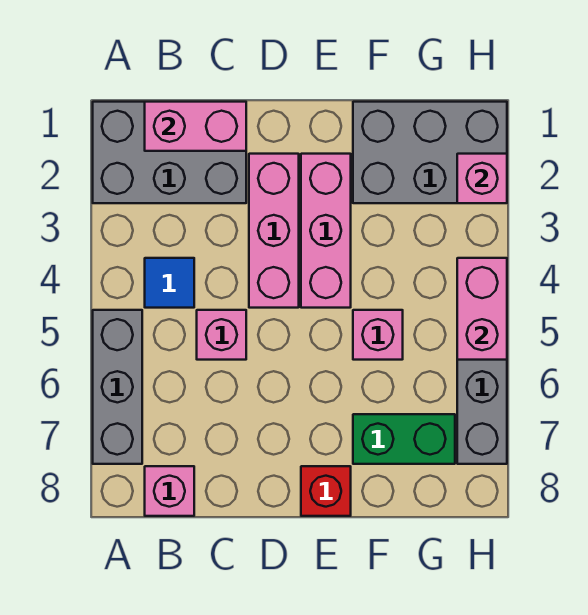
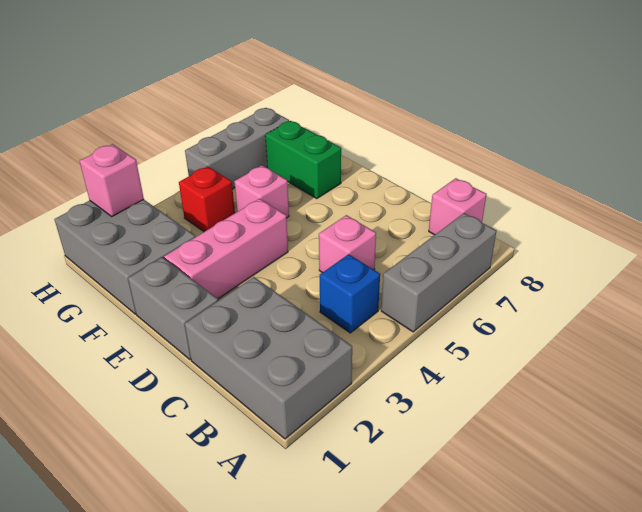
pink 1x2 brick [145,102,246,151] -> none
blue 1x1 tile [145,258,194,308] -> blue 1x1 brick [320,254,380,333]
none -> grey 1x2 brick [128,257,218,360]
pink 1x3 brick [249,154,299,308] -> none
red 1x1 brick [301,466,351,516] -> red 1x1 brick moved to [179,166,235,232]
pink 1x2 brick [457,258,507,360] -> none

